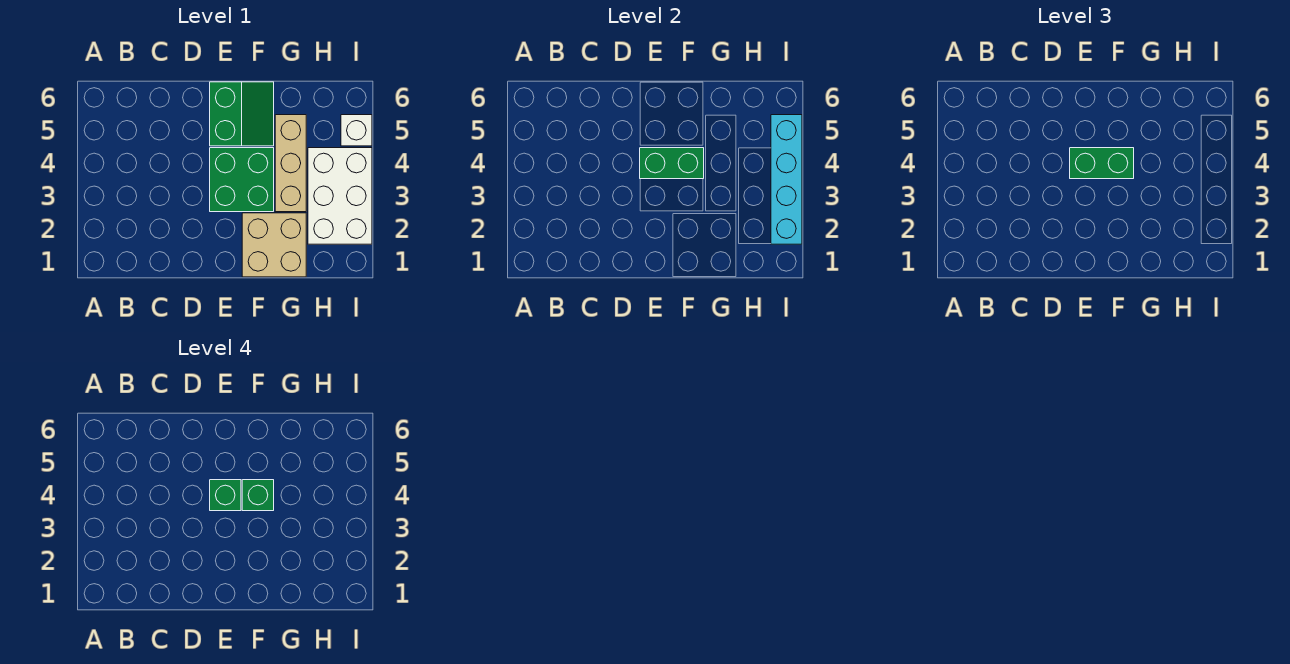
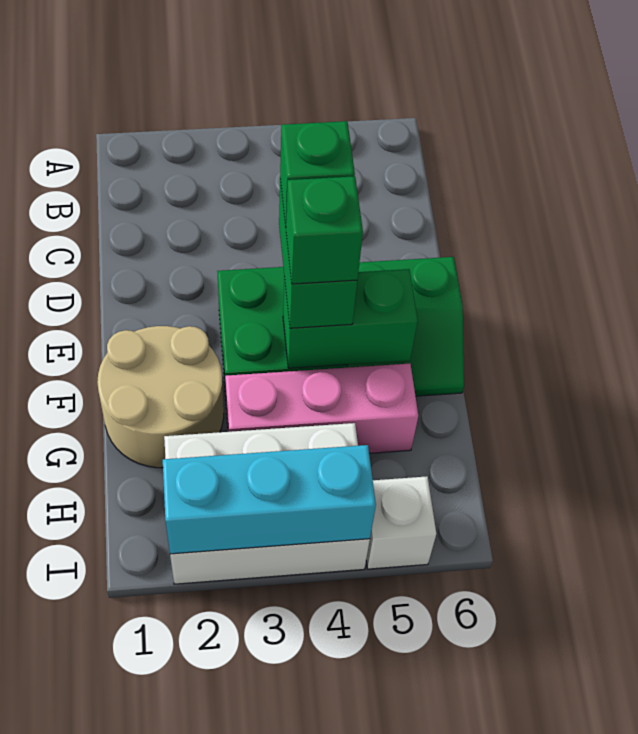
green 1x2 brick [640,148,704,179] -> green 1x2 brick turned to [283,269,418,368]
tan 2x2 brick [242,213,306,277] -> tan 2x2 round brick [97,326,224,468]
tan 1x3 brick [275,115,306,212] -> pink 1x3 brick [225,364,418,453]
cyan 1x4 brick [771,115,802,244] -> cyan 1x3 brick [163,445,376,554]

